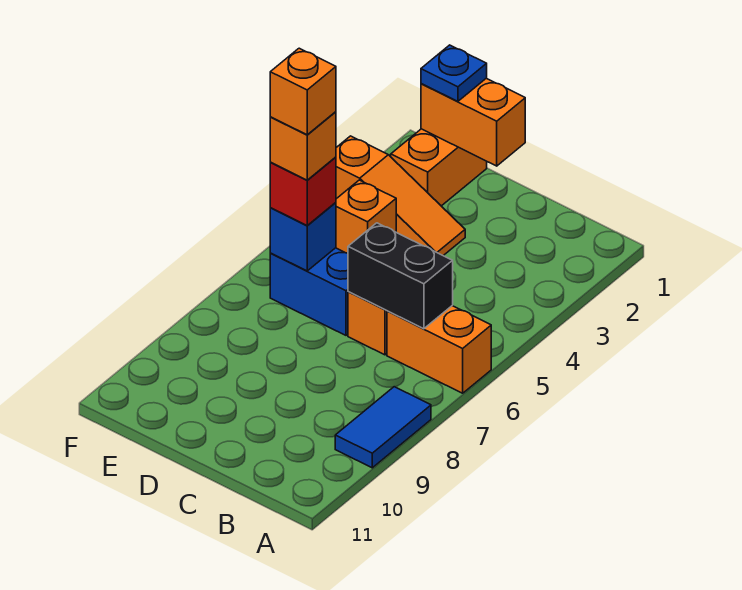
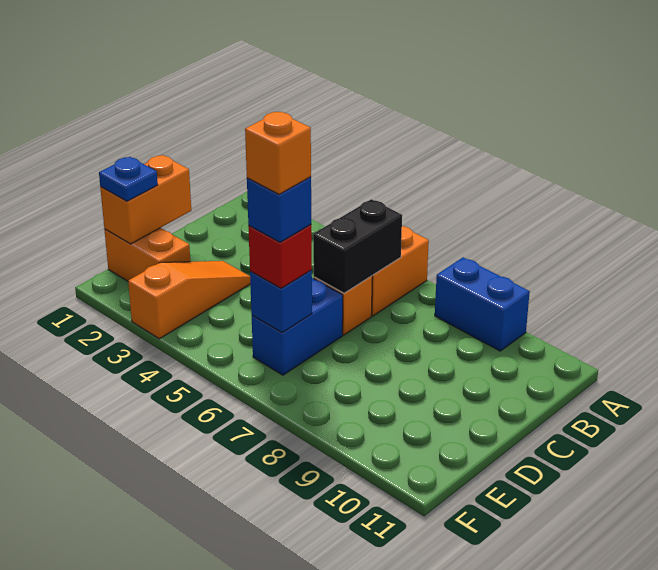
blue 1x2 tile [335,387,431,468] -> blue 1x2 brick [435,258,530,351]
orange 1x1 brick [336,180,396,253] -> none
orange 1x1 brick [270,112,336,180] -> blue 1x1 brick [247,177,311,242]

